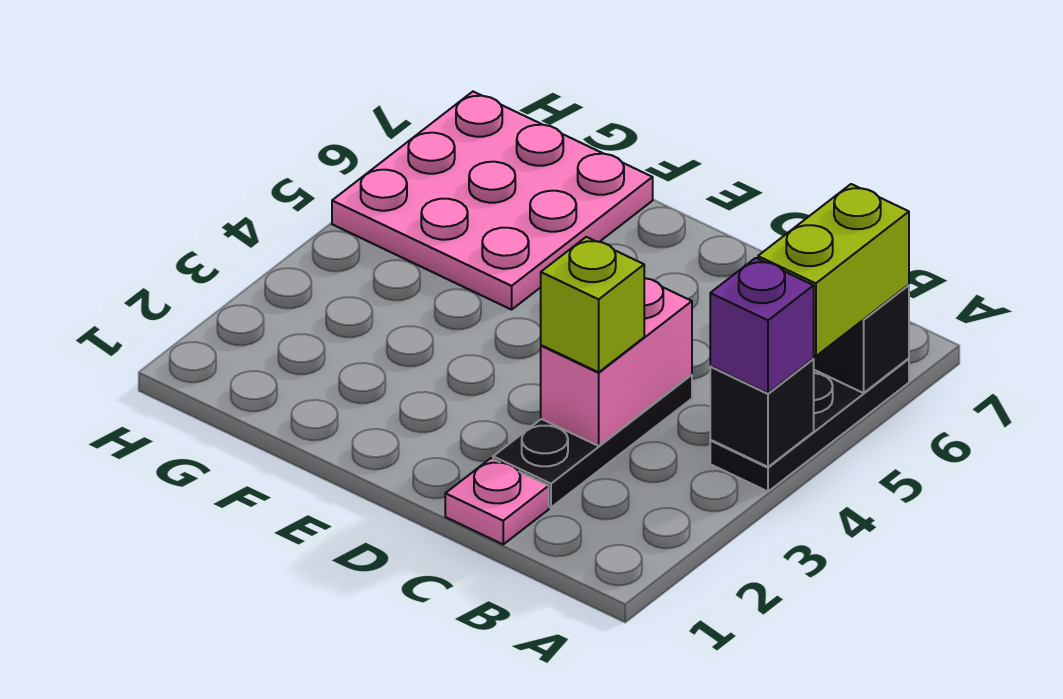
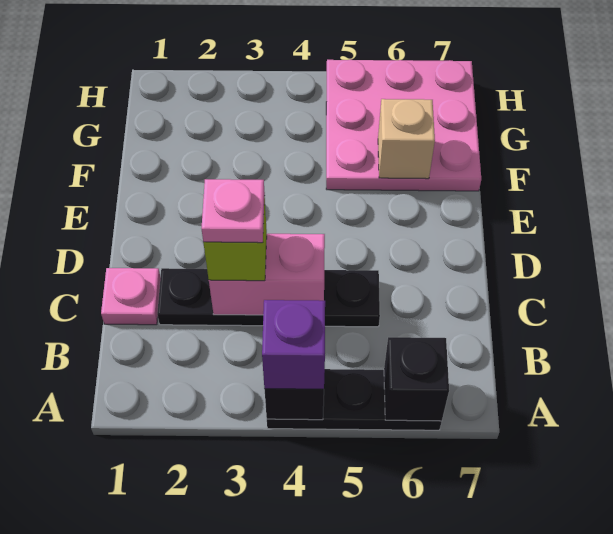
lime 1x2 brick [758,184,909,356] -> none
black 1x3 plate [493,375,692,507] -> black 1x4 plate [157,268,380,327]
none -> pink 1x1 plate [201,179,265,243]
none -> tan 1x1 brick [378,99,435,179]

